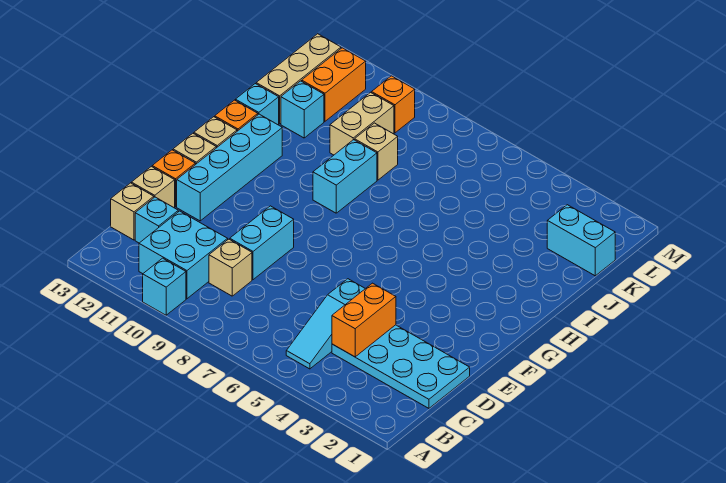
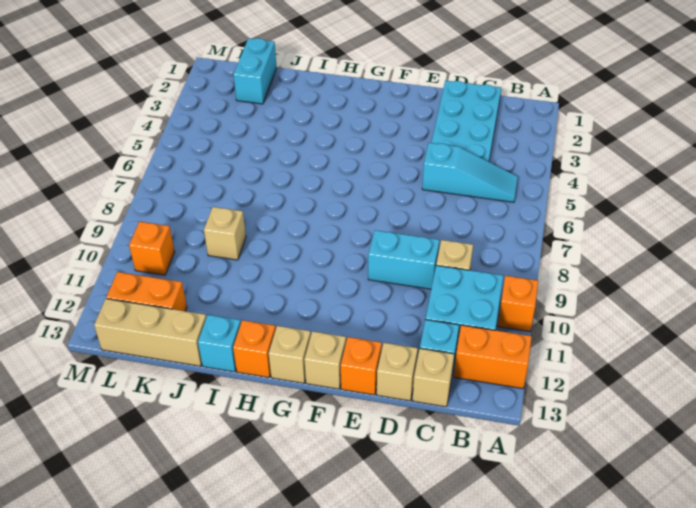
cyan 1x1 brick [143,258,186,315] -> orange 1x1 brick [498,276,538,332]
orange 1x2 brick [332,283,396,357] -> orange 1x2 brick moved to [454,325,532,389]
cyan 1x4 brick [177,114,282,221] -> none
cyan 1x2 brick [313,140,377,213] -> none
tan 1x2 brick [330,92,394,155] -> none
cyan 1x1 brick [281,81,324,138] -> none

